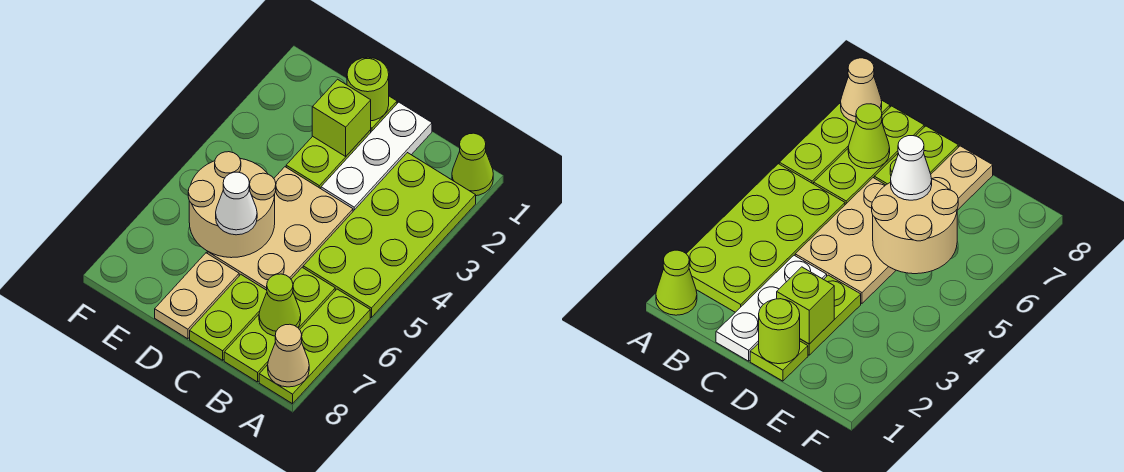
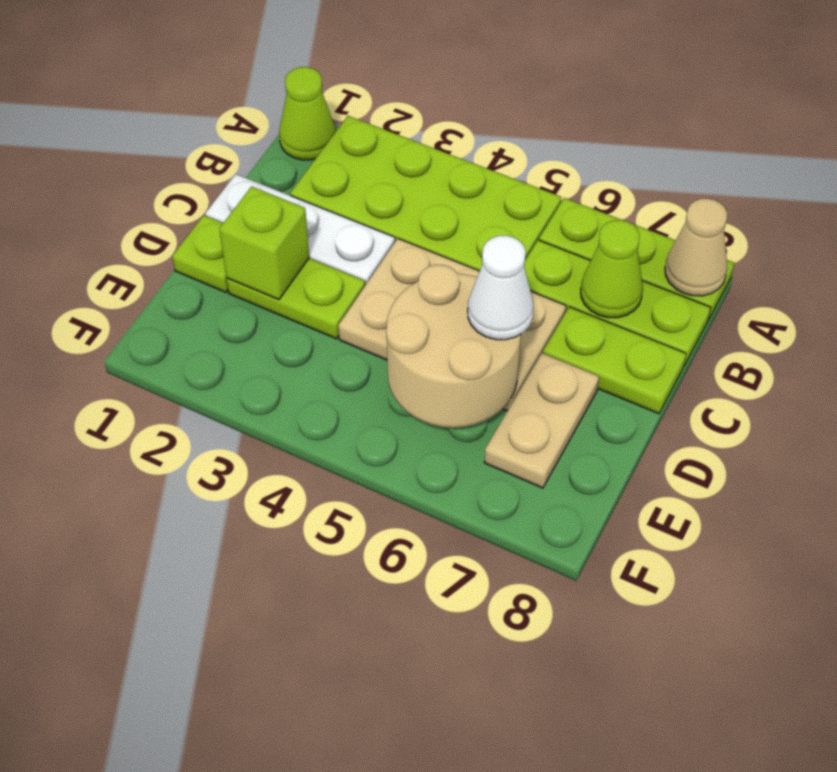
lime 1x1 round brick [347,57,389,121] -> none
tan 1x2 plate [155,253,239,339] -> tan 1x2 plate turned to [484,353,599,488]

